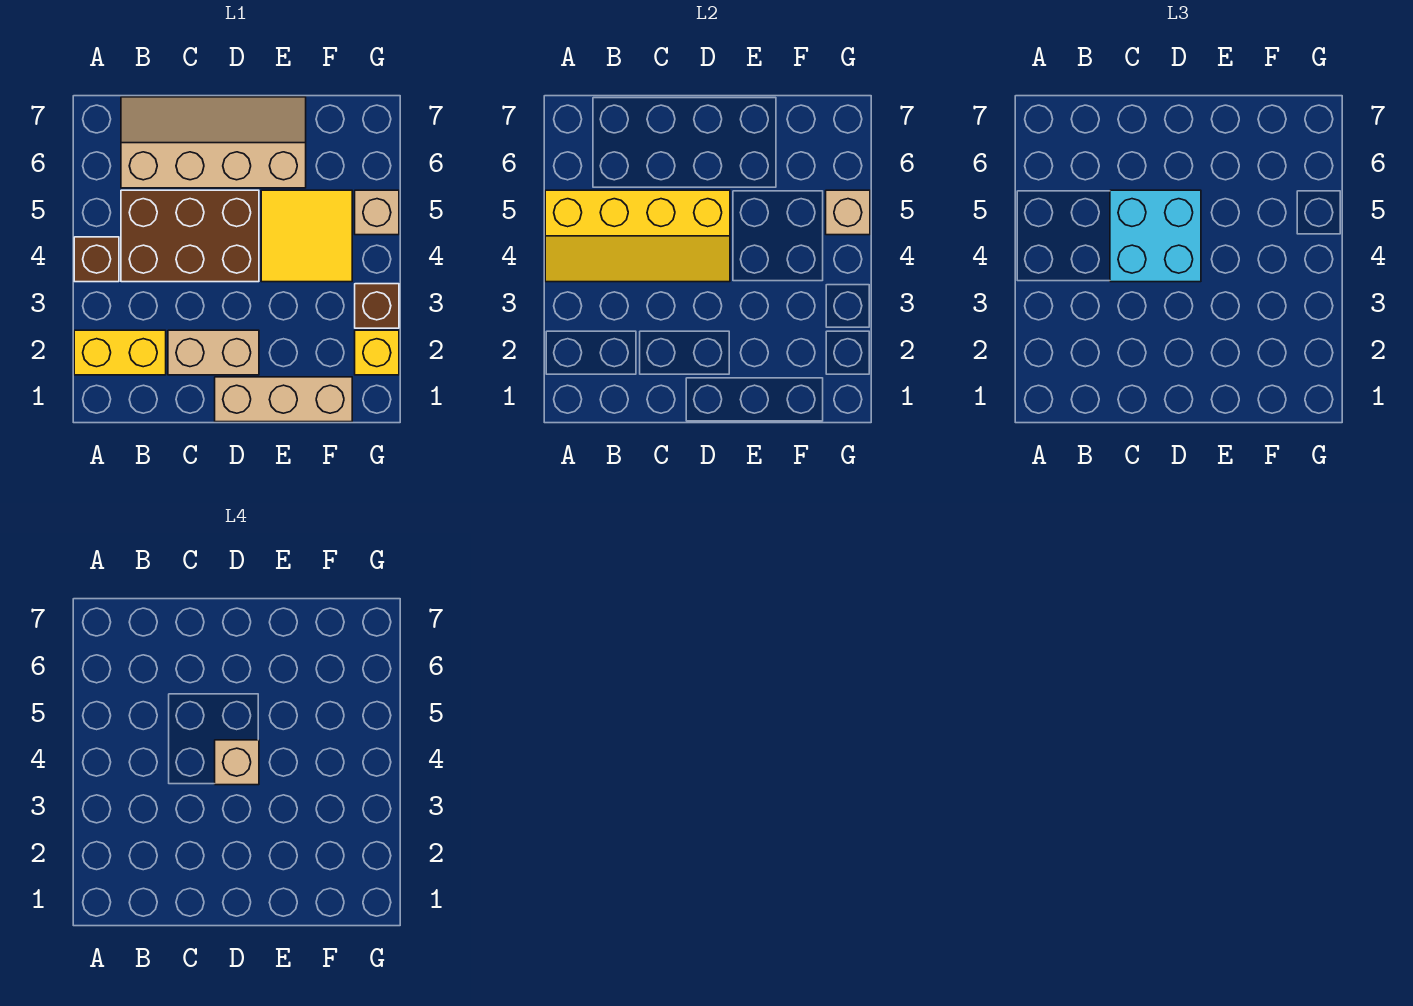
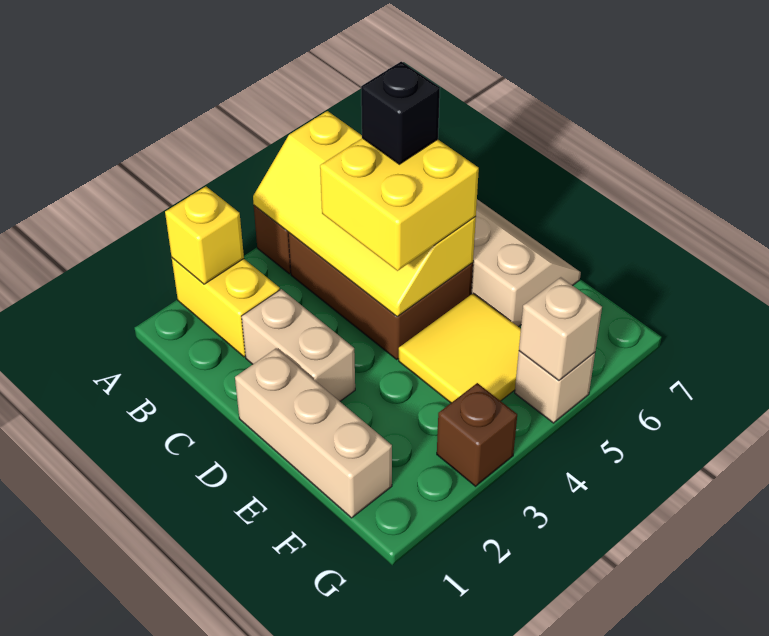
cyan 2x2 brick [1110,190,1201,282] -> yellow 2x2 brick [320,138,479,271]
none -> black 1x1 brick [361,62,440,164]
tan 1x1 brick [215,740,259,785] -> none
yellow 1x1 brick [355,330,399,375] -> yellow 1x1 brick moved to [165,186,244,284]

